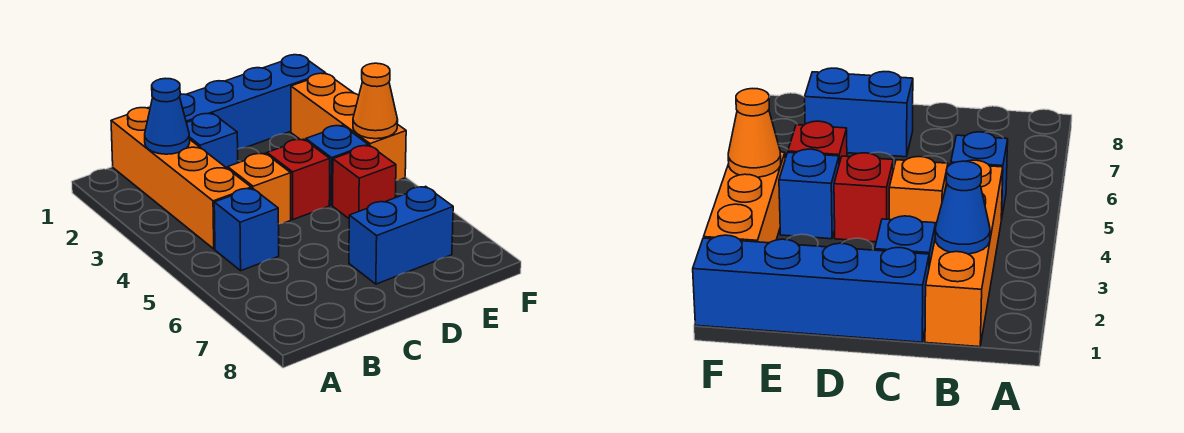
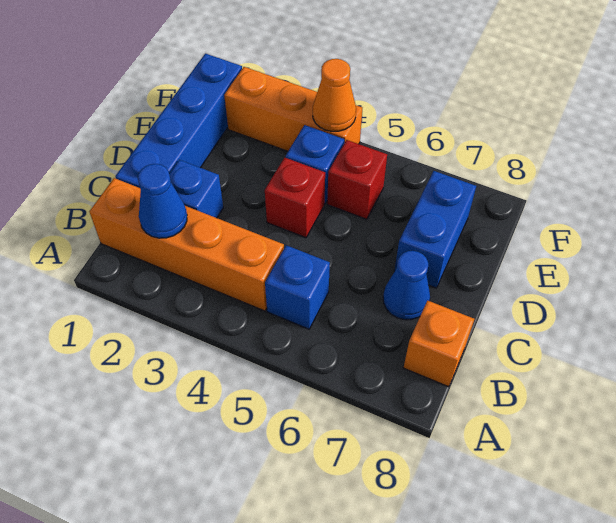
orange 1x1 brick [228,153,291,224] -> orange 1x1 brick moved to [404,301,474,387]
none -> blue 1x1 cone [383,251,430,320]

